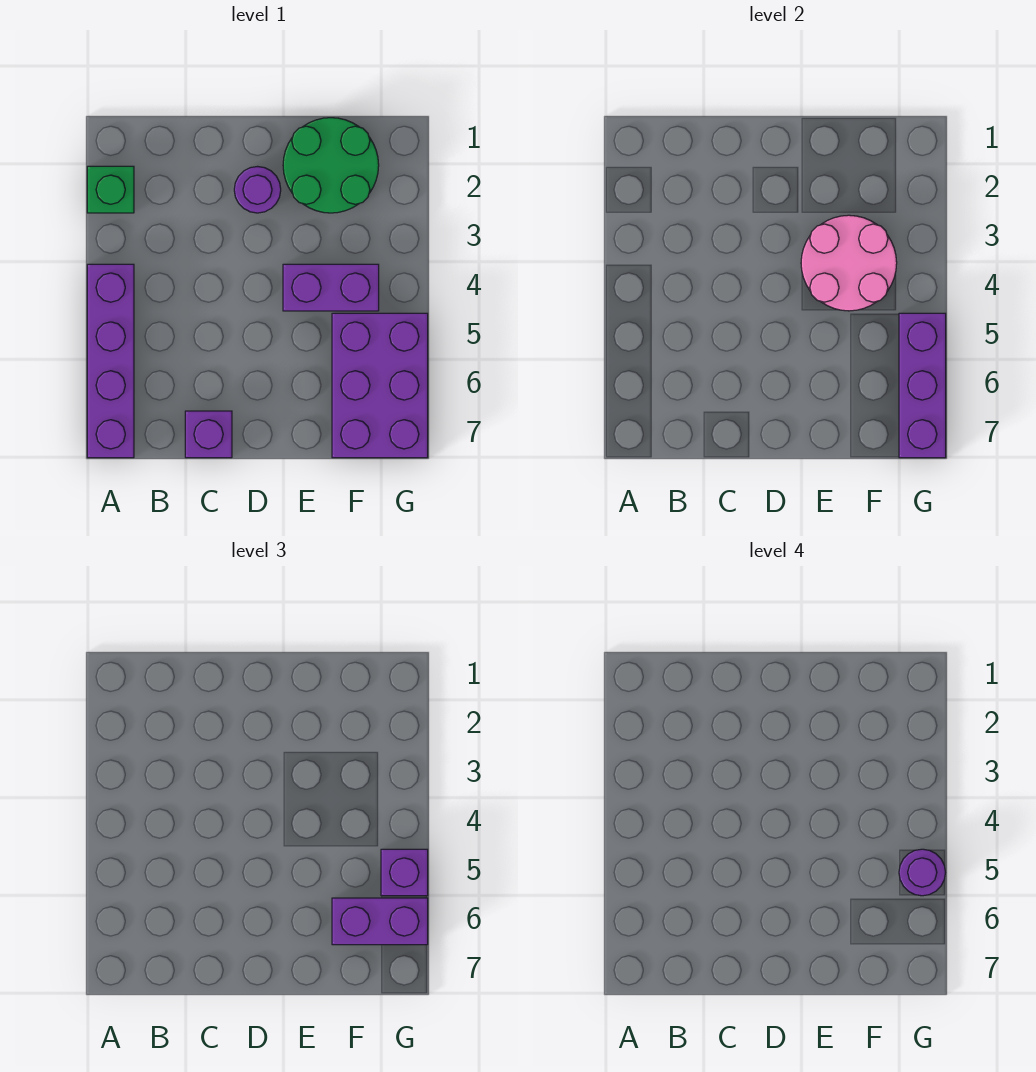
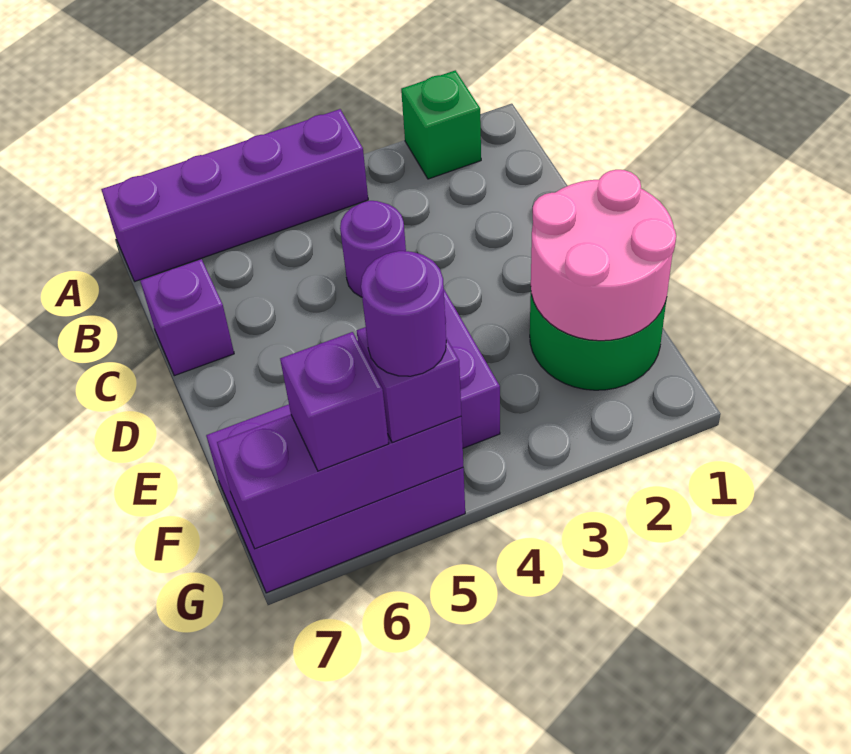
purple 1x1 round brick [234,167,281,213] -> purple 1x1 round brick moved to [340,201,406,297]
pink 2x2 round brick [801,215,897,311] -> pink 2x2 round brick moved to [531,170,676,341]
purple 1x2 brick [332,898,428,945] -> purple 1x1 brick [280,332,389,471]

